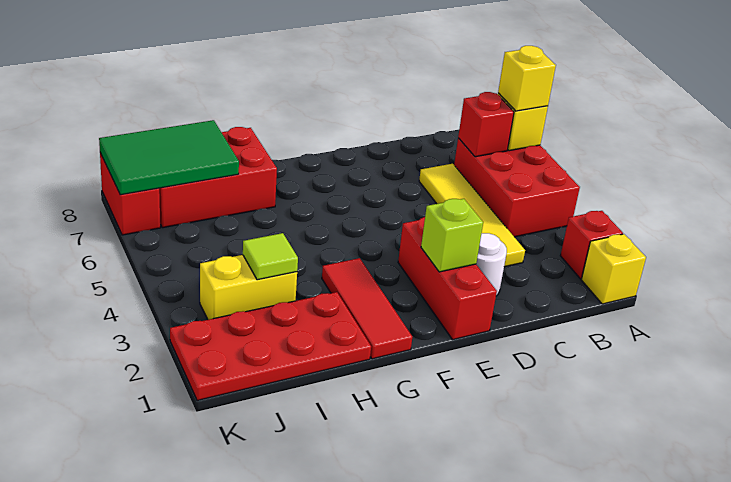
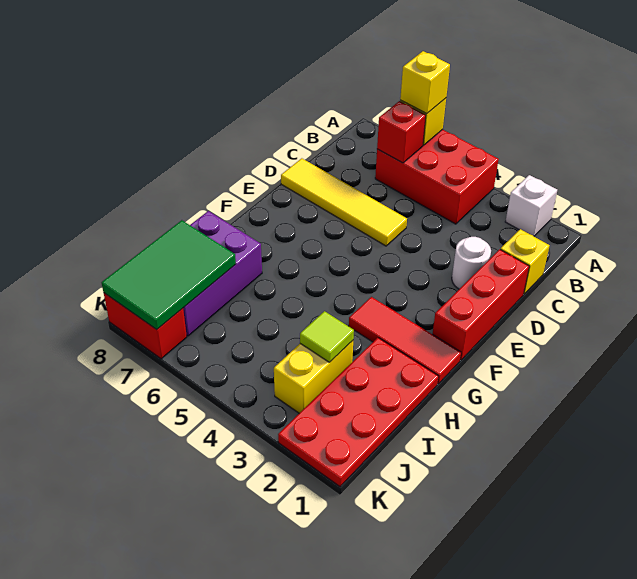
yellow 1x1 brick [581,234,646,304] -> yellow 1x1 brick moved to [500,229,549,294]
red 1x1 brick [560,211,623,279] -> white 1x1 brick [505,175,557,236]
yellow 1x4 tile [419,164,525,267] -> yellow 1x4 tile moved to [281,158,407,246]
red 1x3 brick [398,217,497,340] -> red 1x3 brick turned to [433,249,529,360]
lime 1x1 brick [421,199,483,272] -> none
red 2x3 brick [159,127,277,228] -> purple 2x3 brick [183,211,262,336]

